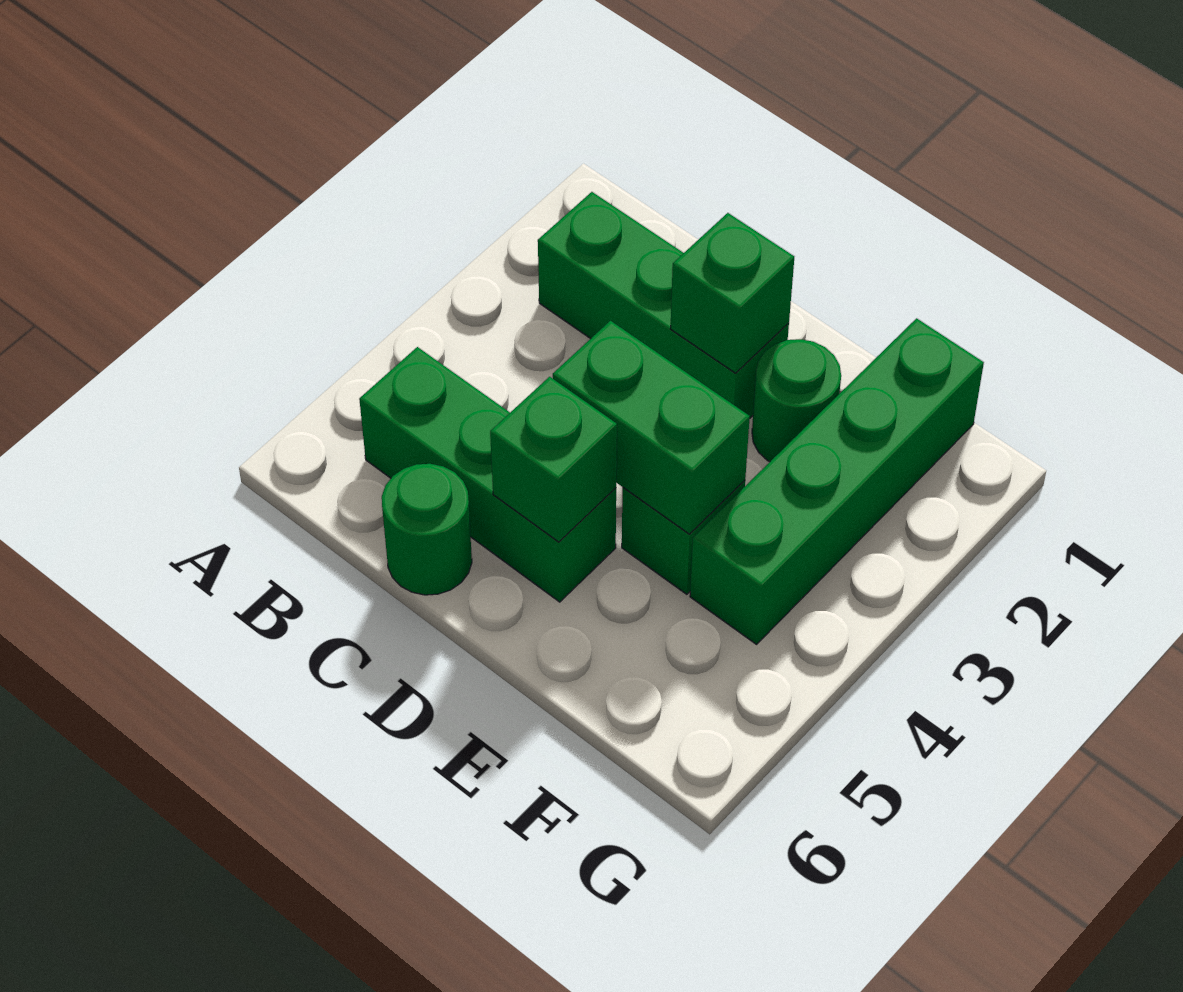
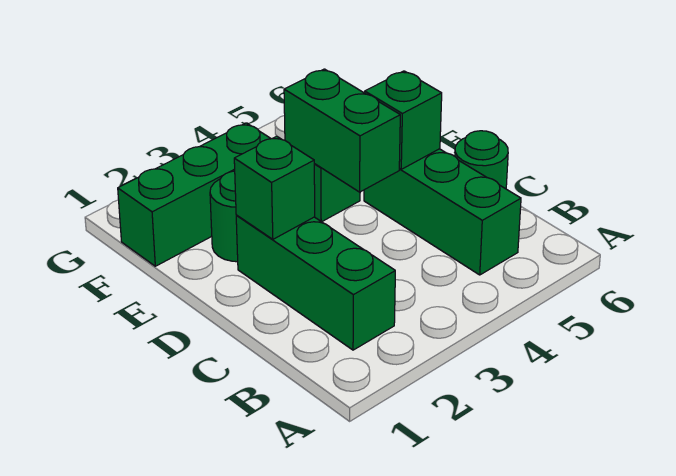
green 1x4 brick [690,318,984,644] -> green 1x3 brick [118,123,271,266]

